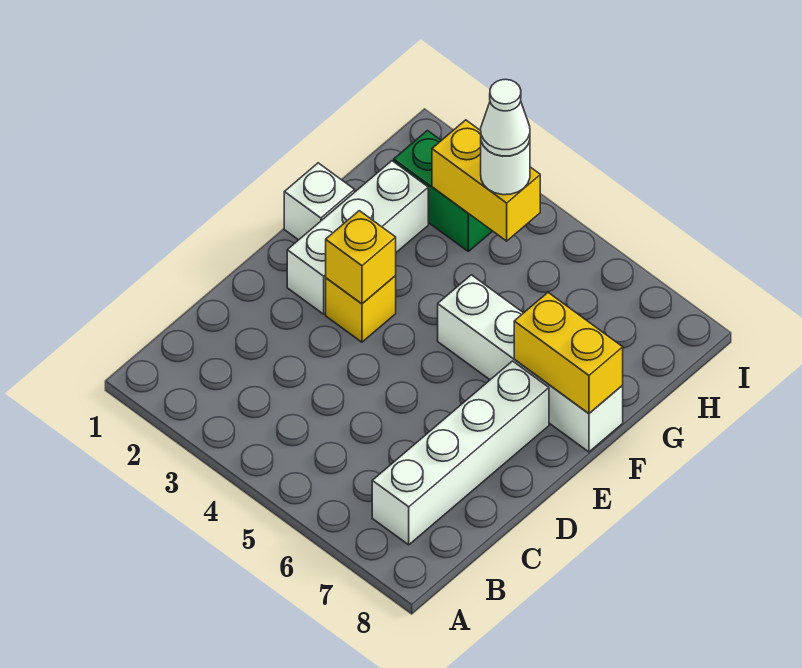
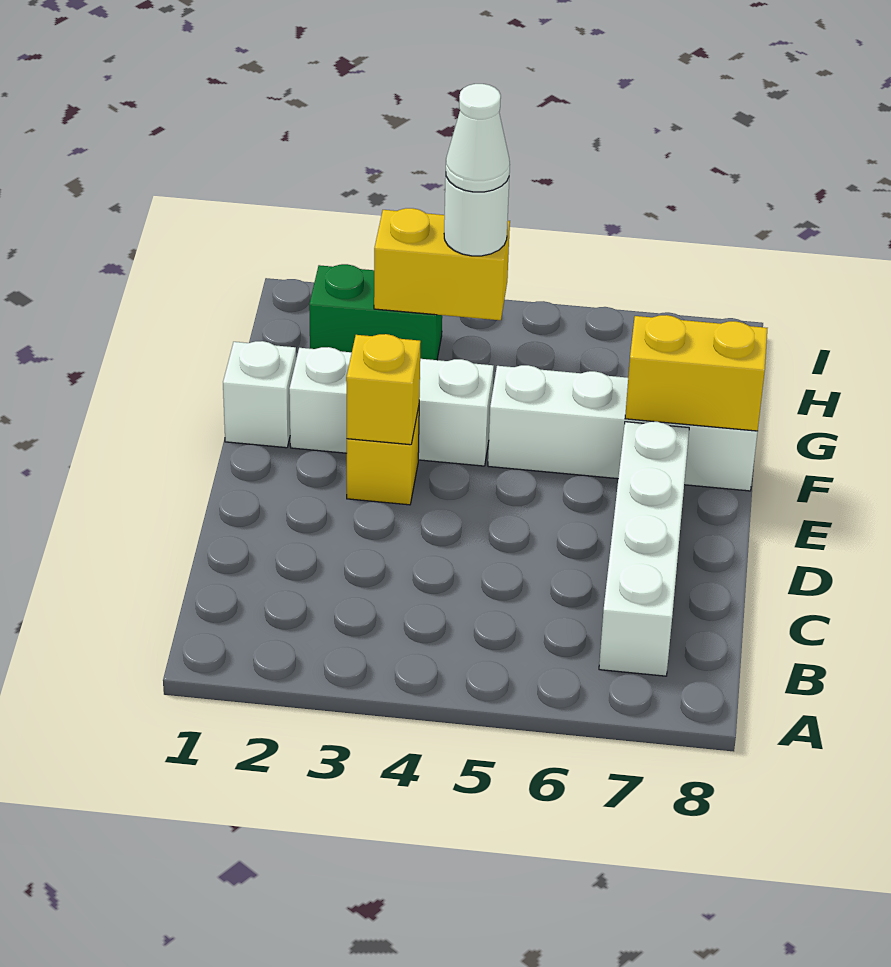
white 1x3 brick [287,161,428,314] -> white 1x3 brick turned to [289,347,494,466]

